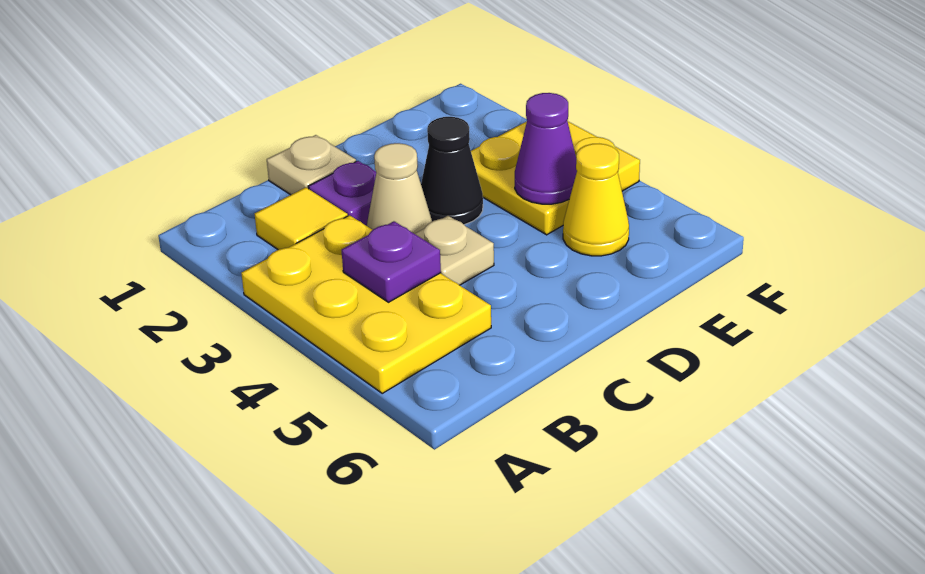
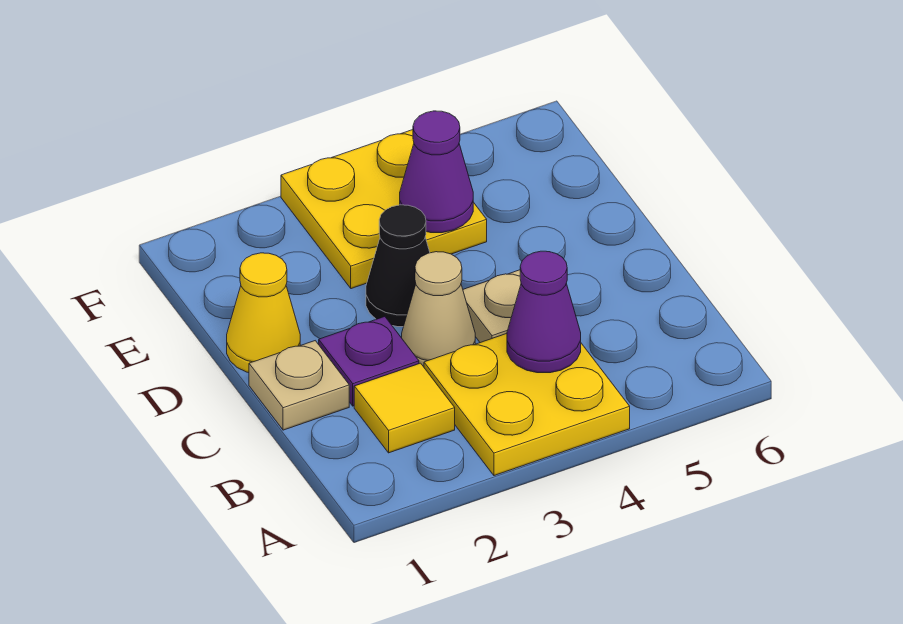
yellow 2x3 plate [241,215,491,393] -> yellow 2x2 plate [424,334,630,476]
purple 1x1 plate [342,221,441,302] -> purple 1x1 cone [507,251,581,373]
yellow 1x1 cone [563,144,629,256] -> yellow 1x1 cone moved to [227,253,300,373]

